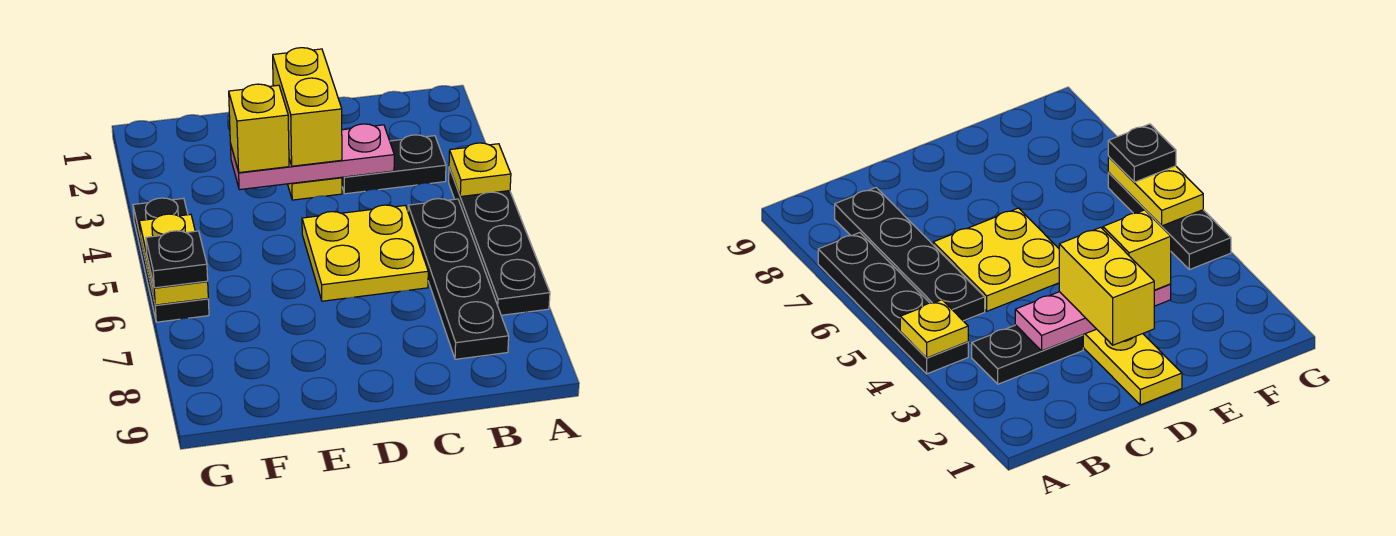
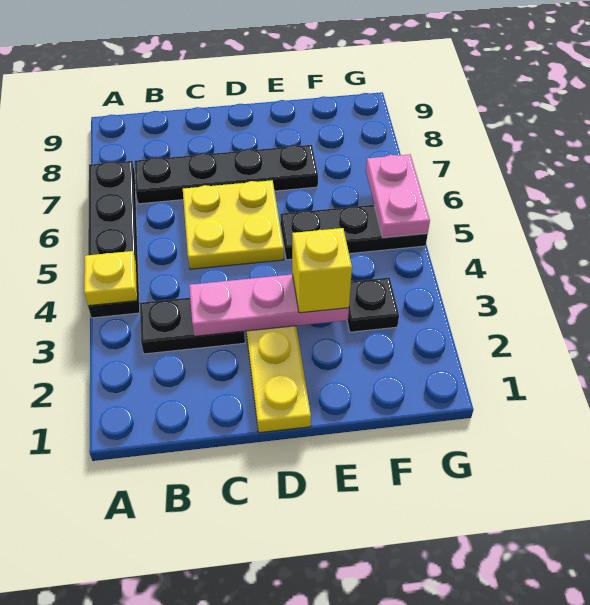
black 1x4 plate [408,199,509,359] -> black 1x4 plate turned to [135,145,318,204]
yellow 1x2 brick [273,48,342,166] -> none
black 1x3 plate [133,198,209,322] -> black 1x3 plate turned to [280,205,428,260]
yellow 1x2 plate [139,214,208,305] -> pink 1x2 plate [366,154,430,238]
black 1x1 plate [146,231,208,288] -> black 1x1 plate moved to [347,277,399,332]

